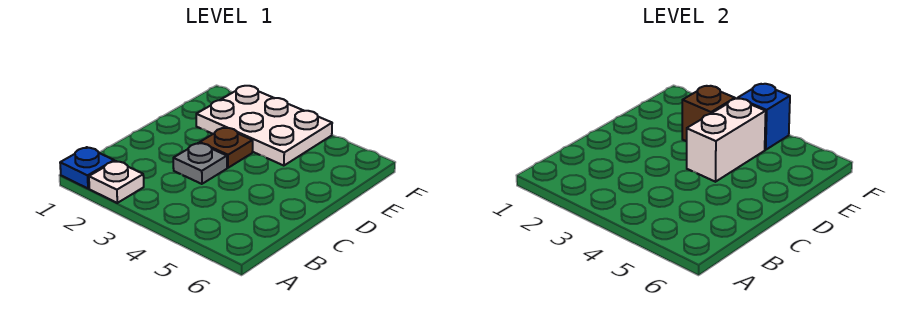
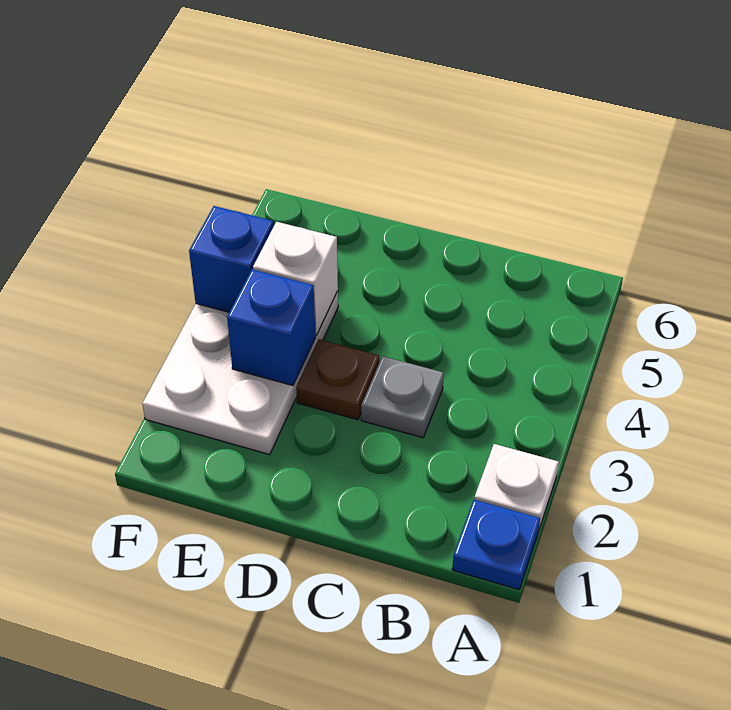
white 1x2 brick [686,99,766,182] -> white 1x1 brick [253,222,338,335]
brown 1x1 brick [682,86,735,141] -> blue 1x1 brick [227,269,316,385]

